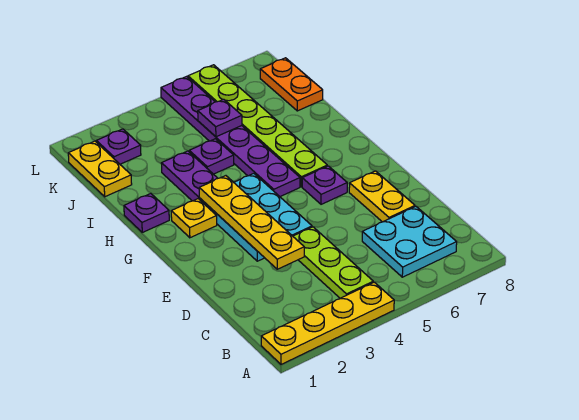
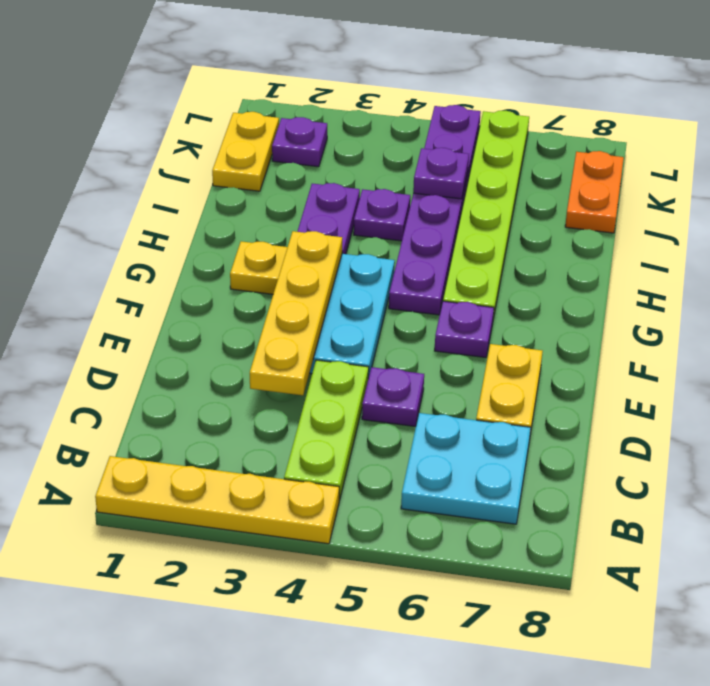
purple 1x1 plate [124,194,169,232] -> purple 1x1 plate moved to [362,367,424,426]

